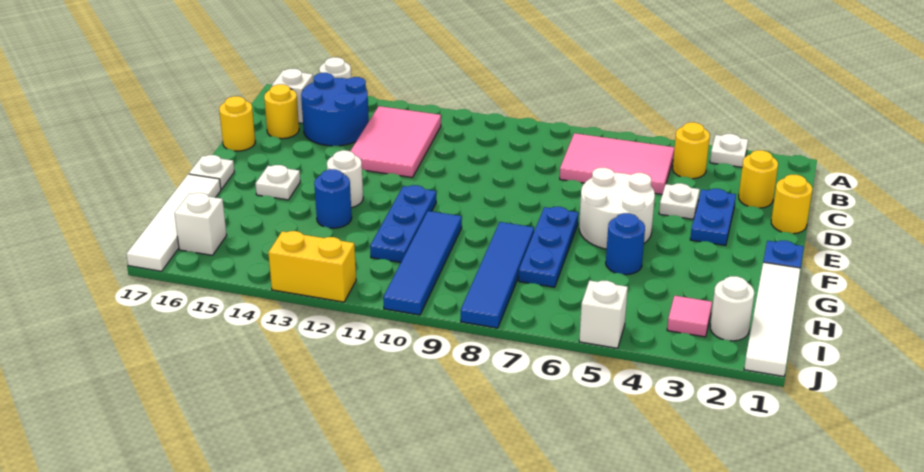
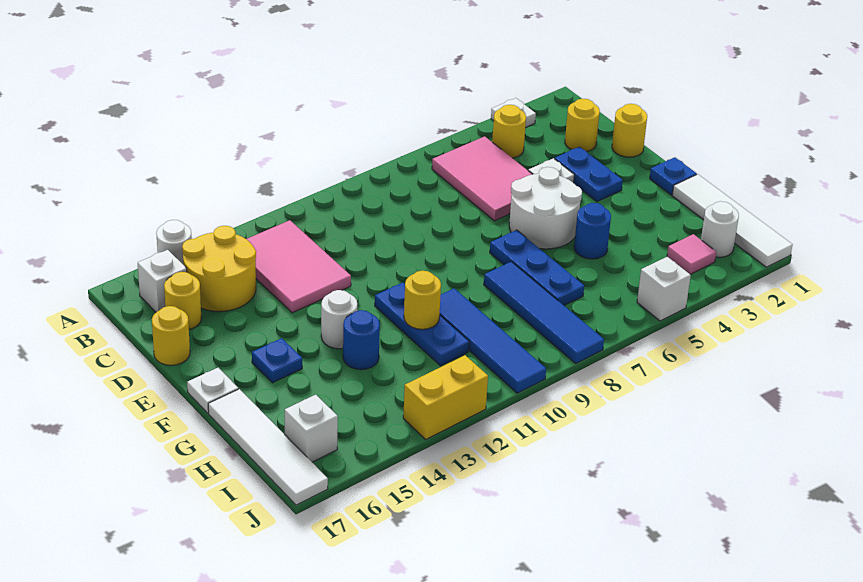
pink 2x3 tile [560,133,675,194] -> pink 2x3 tile turned to [432,136,532,221]
blue 2x2 round brick [301,73,369,146] -> yellow 2x2 round brick [182,226,256,312]
white 1x1 plate [255,165,300,200] -> blue 1x1 plate [252,338,302,383]
none -> yellow 1x1 round brick [404,271,441,329]

